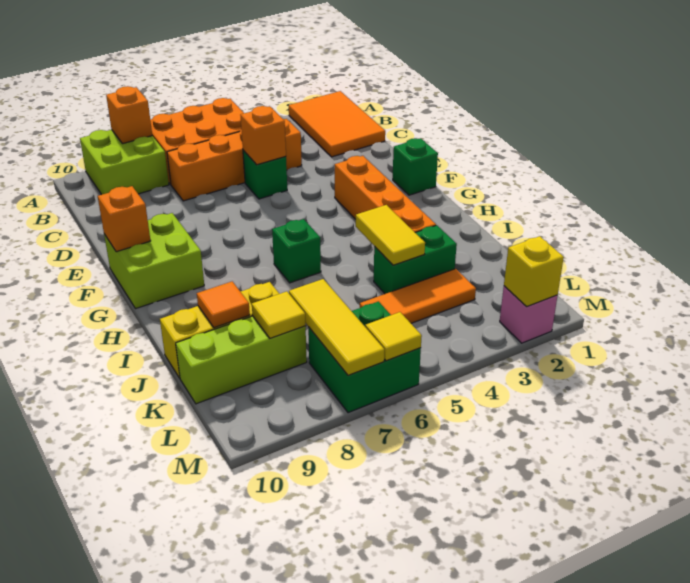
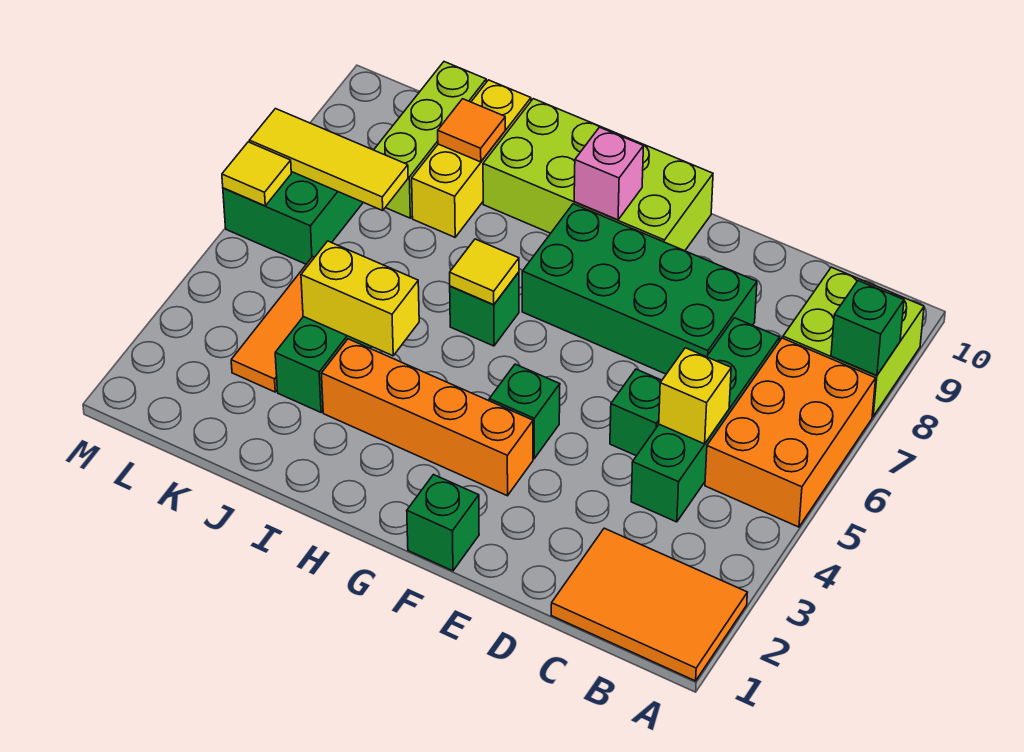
orange 1x1 brick [106,86,152,144] -> green 1x1 brick [831,281,904,376]
orange 1x4 brick [167,119,302,201] -> green 1x4 brick [631,318,780,522]
orange 1x1 brick [241,106,286,165] -> none
none -> green 2x4 brick [522,204,757,374]
none -> green 1x1 brick [489,364,560,459]
lime 2x2 brick [104,213,204,309] -> lime 2x4 brick [483,99,713,251]
orange 1x1 brick [98,186,151,252] -> none
yellow 1x2 tile [356,205,425,265] -> yellow 1x2 brick [301,241,419,356]
yellow 1x1 tile [252,291,306,338] -> yellow 1x1 tile moved to [450,239,519,305]
pink 1x1 brick [500,286,558,343] -> pink 1x1 brick moved to [574,127,643,220]
yellow 1x1 brick [504,236,564,307] -> yellow 1x1 brick moved to [659,348,731,444]

